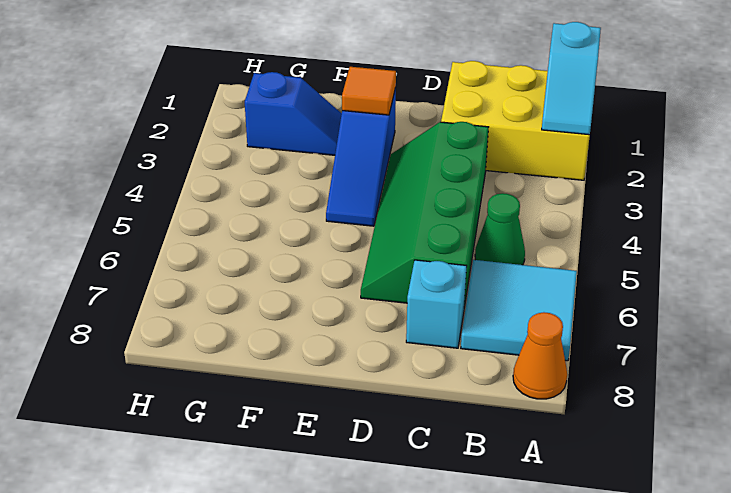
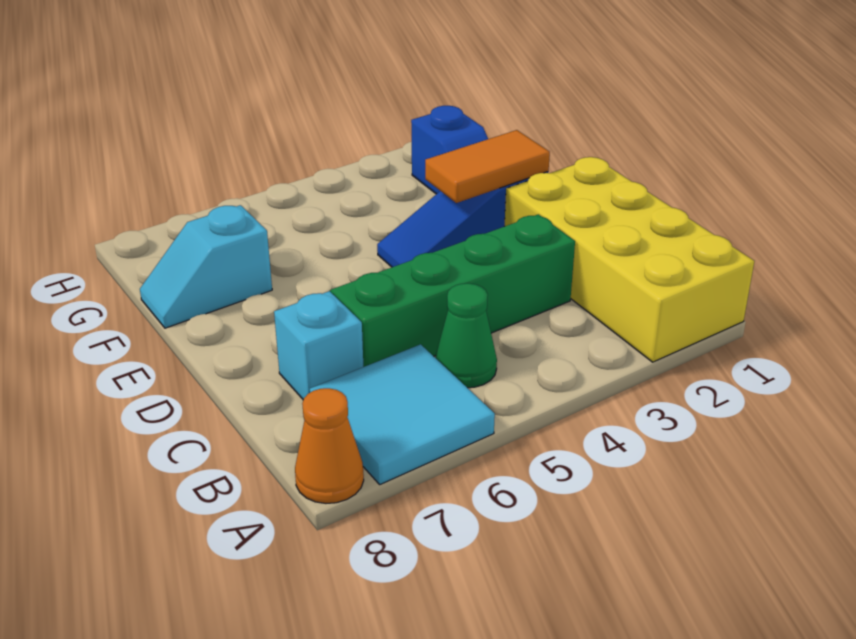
yellow 2x3 brick [441,61,590,180] -> yellow 2x4 brick [505,157,754,362]
cyan 1x2 slope [542,22,601,135] -> cyan 1x2 slope moved to [140,205,272,328]
orange 1x1 tile [342,67,396,115] -> orange 1x2 tile [425,130,550,203]

